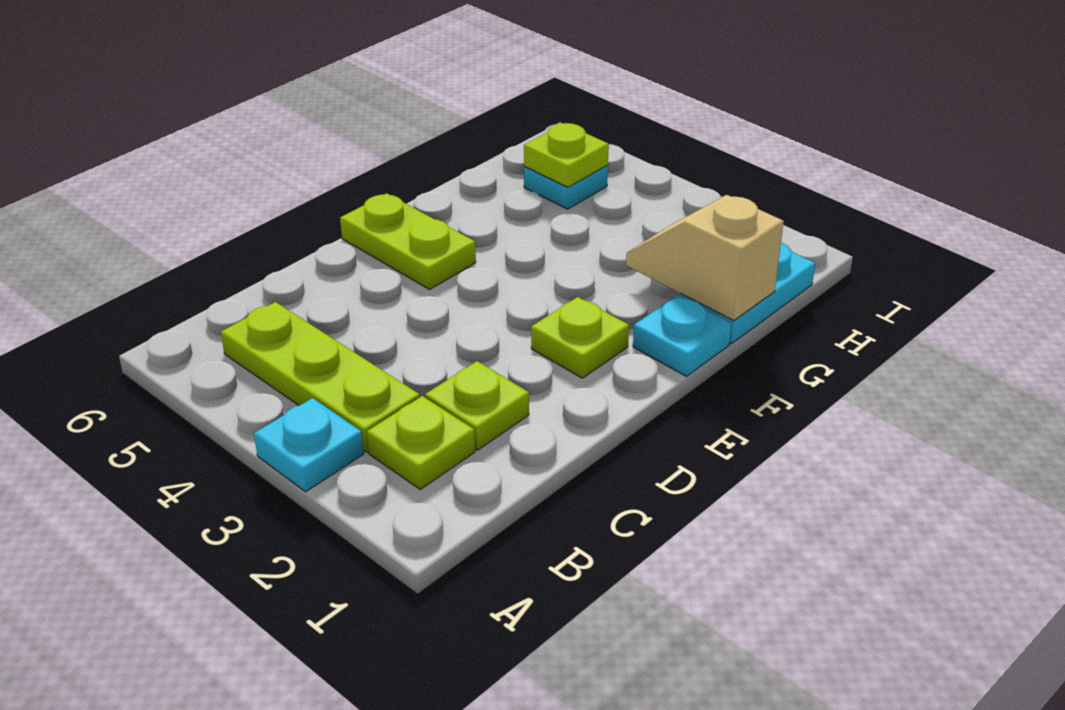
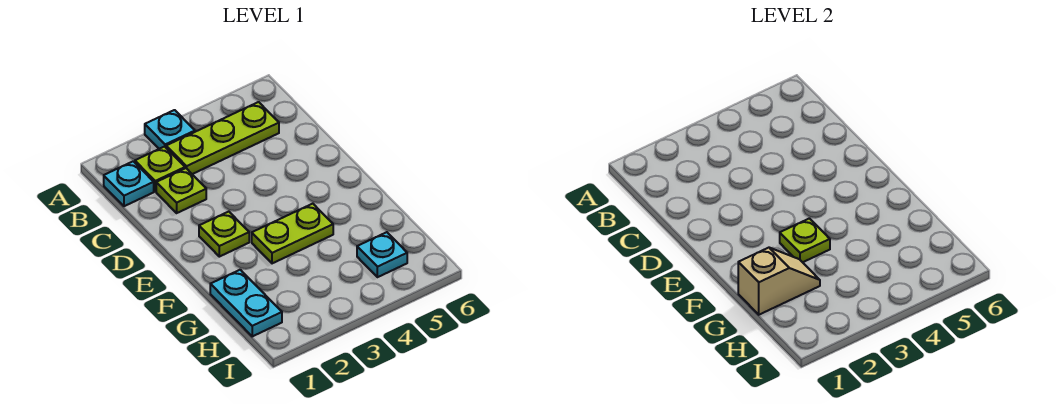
lime 1x2 plate [340,193,476,289] -> lime 1x2 plate moved to [252,204,333,263]
cyan 1x1 plate [633,295,732,376] -> cyan 1x1 plate moved to [104,161,154,206]
lime 1x1 plate [524,123,609,187] -> lime 1x1 plate moved to [780,218,830,262]

